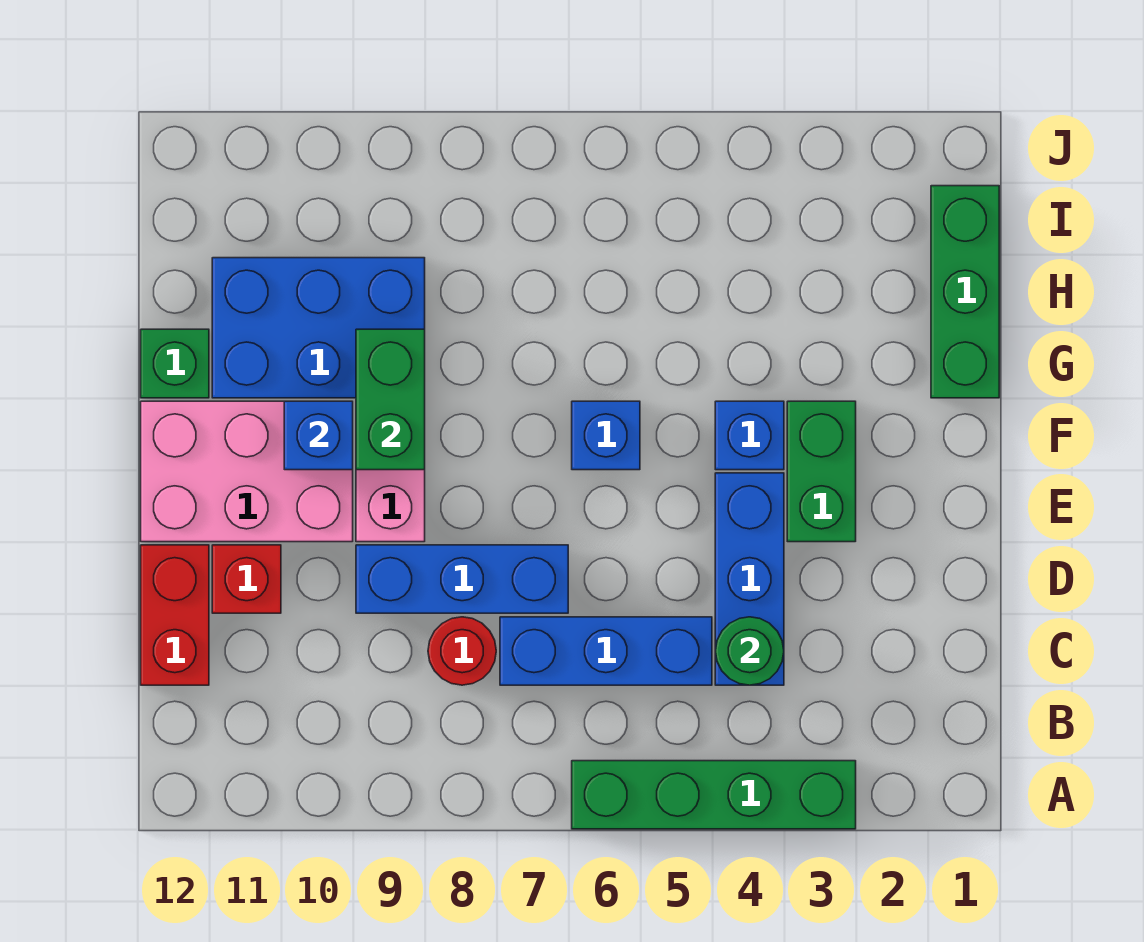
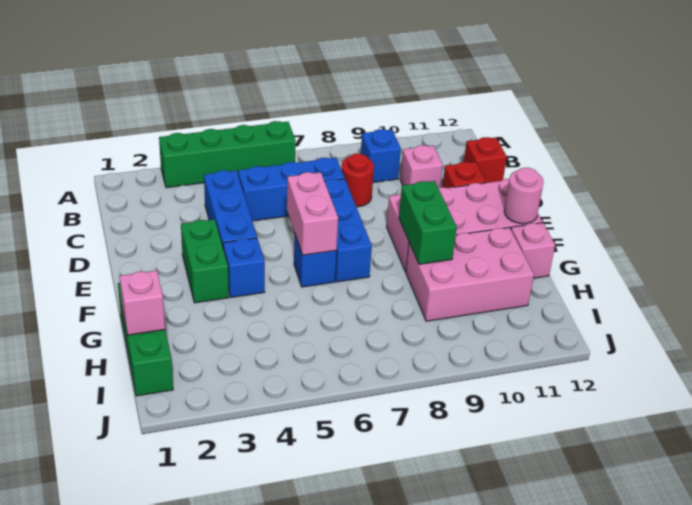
green 1x1 round brick [715,617,784,685] -> none
none -> pink 1x1 brick [400,145,443,188]
red 1x2 brick [141,545,209,685] -> red 1x1 brick [464,137,507,183]
blue 1x3 brick [356,545,568,613] -> blue 1x3 brick turned to [325,179,372,282]
none -> pink 1x2 brick [287,172,338,255]
blue 1x1 brick [284,401,353,470] -> blue 1x1 brick moved to [361,129,401,182]
none -> pink 1x1 round brick [504,168,544,224]
blue 2x3 brick [212,258,425,398] -> pink 2x3 brick [406,227,534,321]
green 1x1 brick [141,329,209,398] -> pink 1x1 brick [511,223,555,278]
none -> pink 1x1 brick [119,270,165,335]

